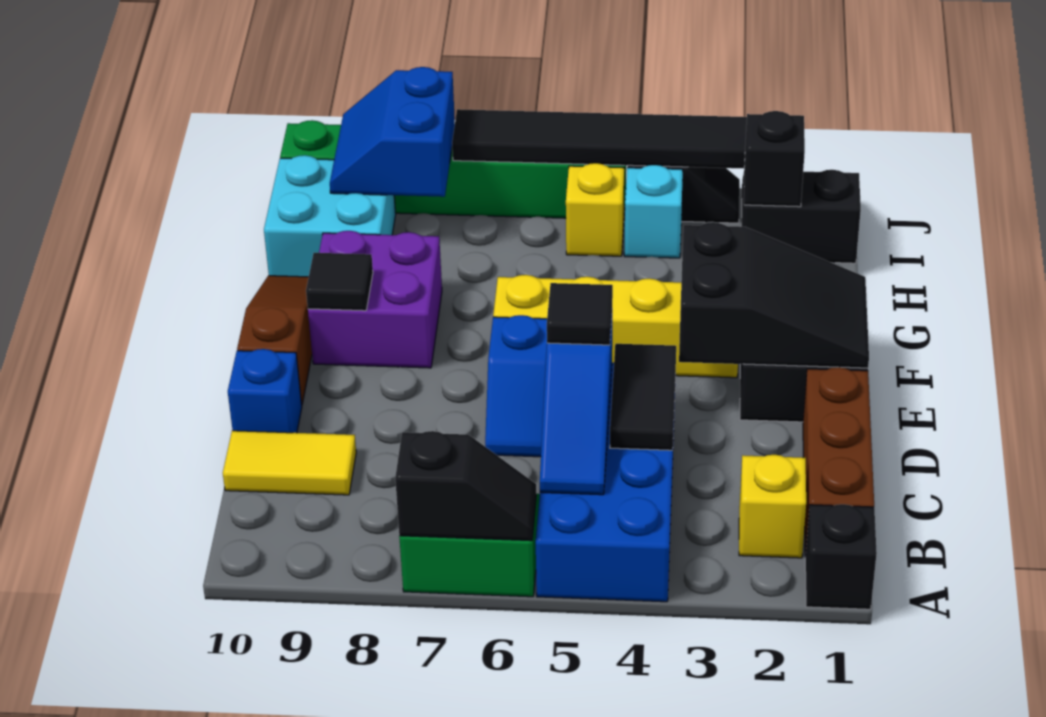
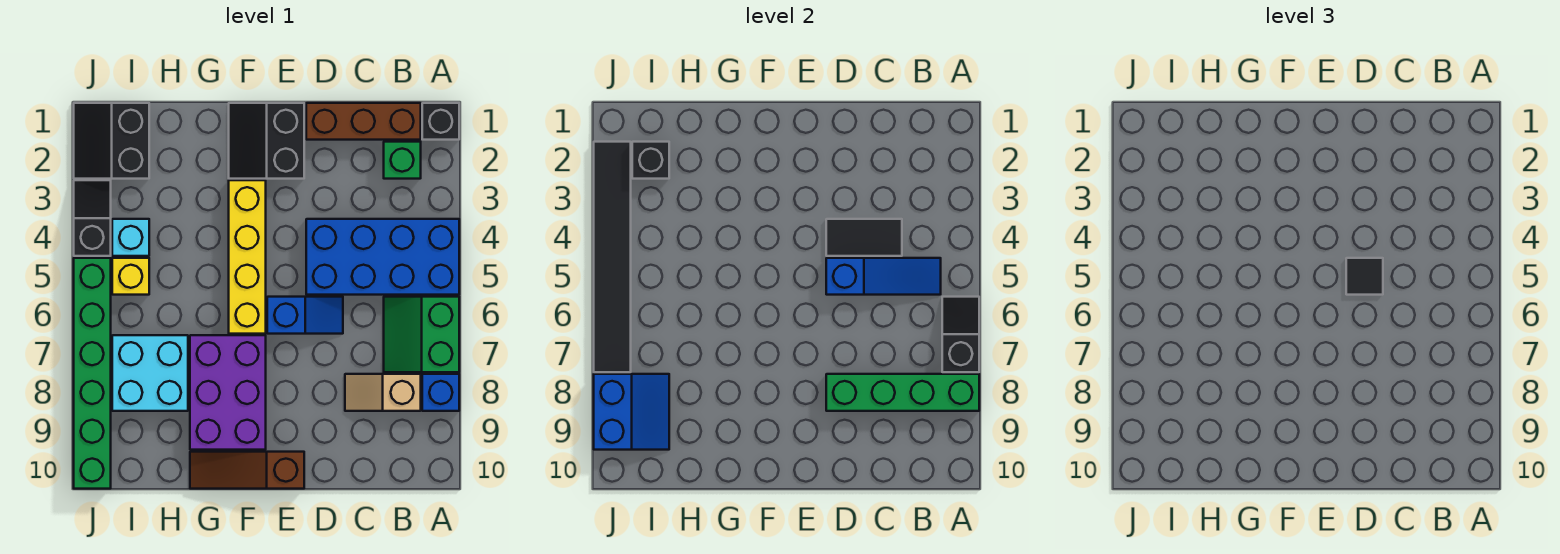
none -> green 1x4 brick [826,374,979,411]
yellow 1x1 brick [739,455,806,558] -> green 1x1 brick [384,142,421,179]
none -> tan 1x2 slope [345,374,421,411]
yellow 1x2 tile [223,431,356,495] -> none
blue 1x1 brick [228,349,302,433] -> blue 1x1 brick moved to [422,374,459,411]
black 2x3 slope [679,222,869,368] -> none
purple 2x2 brick [308,231,442,368] -> purple 2x3 brick [190,335,266,450]
black 1x1 tile [306,253,373,311] -> none
cyan 2x2 brick [264,155,396,277] -> cyan 2x2 brick moved to [112,335,188,411]
blue 2x2 slope [330,67,455,197] -> blue 2x2 slope turned to [594,374,669,450]

